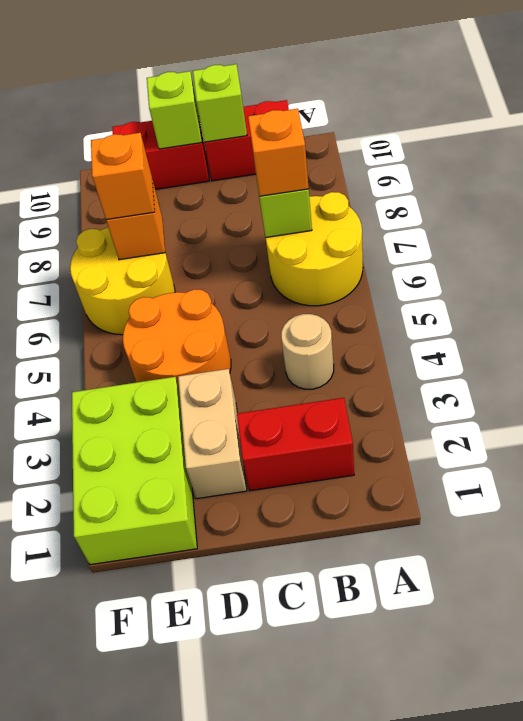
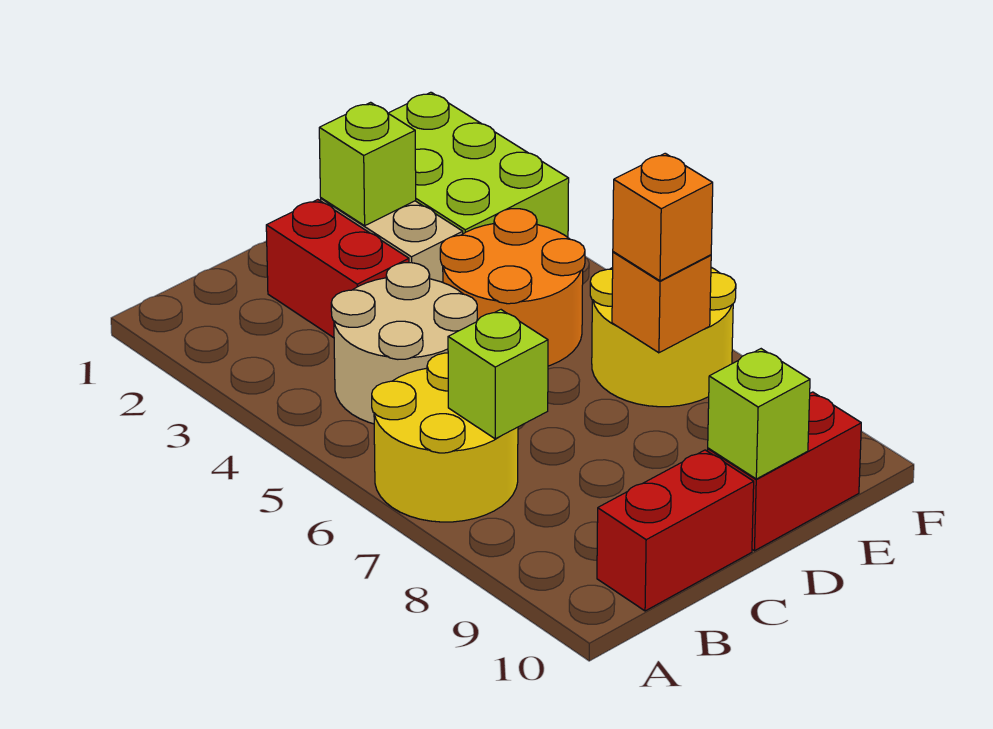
red 1x2 brick [237,398,354,491] -> red 1x2 brick turned to [266,200,409,338]
tan 1x1 round brick [281,314,334,389] -> tan 2x2 round brick [331,263,477,424]
orange 1x1 brick [248,109,309,196] -> none
lime 1x1 brick [193,64,247,142] -> lime 1x1 brick moved to [319,102,416,226]

